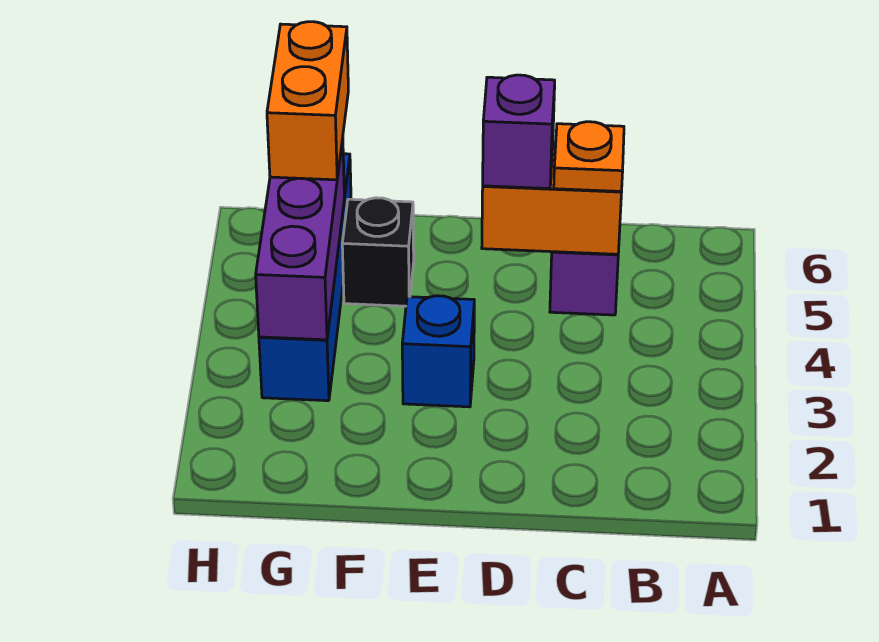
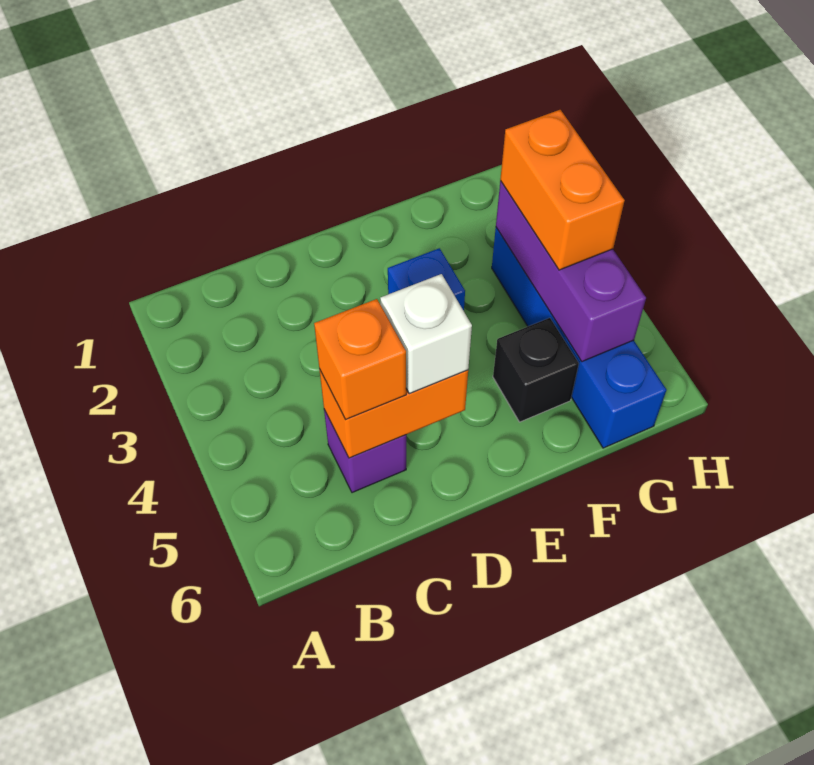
orange 1x1 plate [554,122,624,191] -> orange 1x1 brick [314,299,406,419]
purple 1x1 brick [483,75,555,189] -> white 1x1 brick [380,274,472,394]
orange 1x2 brick [267,22,348,180] -> orange 1x2 brick moved to [500,110,625,270]

